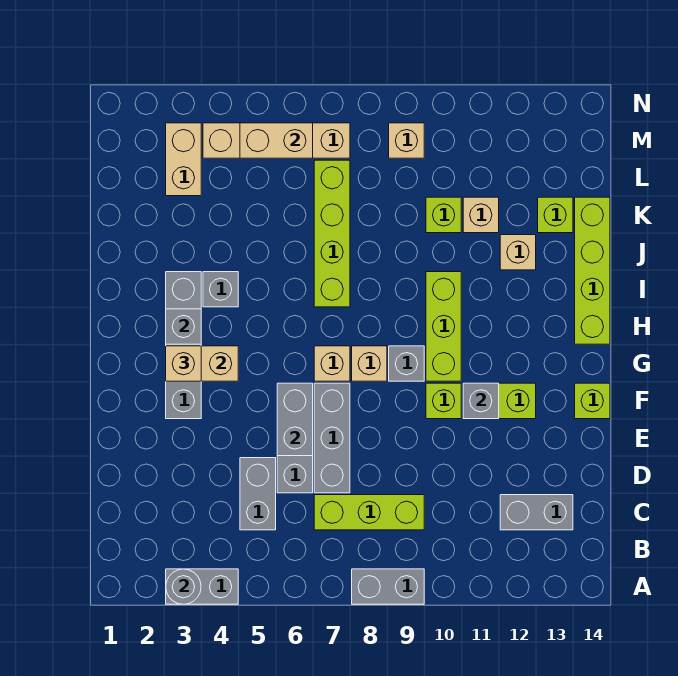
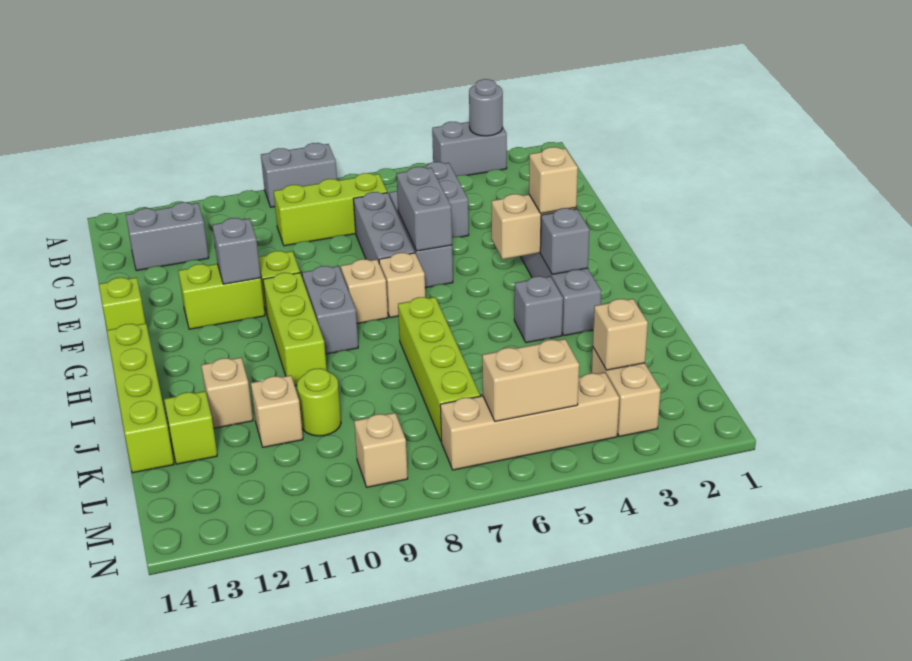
grey 1x1 brick [389,346,424,381] -> grey 1x2 brick [302,266,358,354]
lime 1x1 brick [426,197,461,233] -> lime 1x1 round brick [297,368,341,436]
none -> tan 1x1 brick [593,299,648,370]

